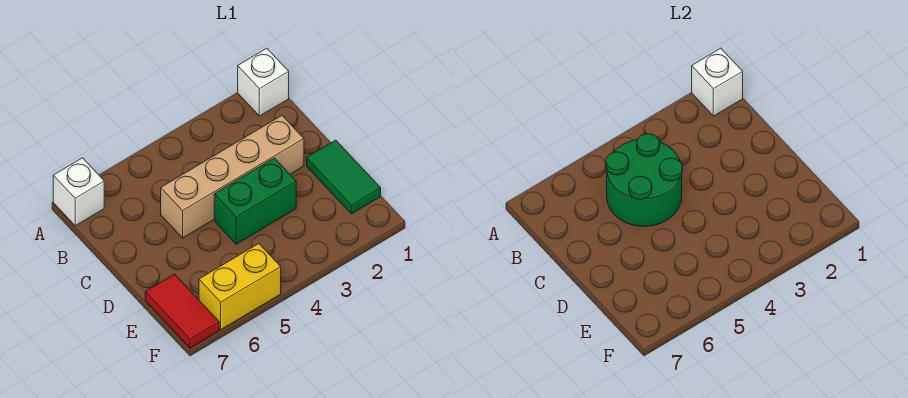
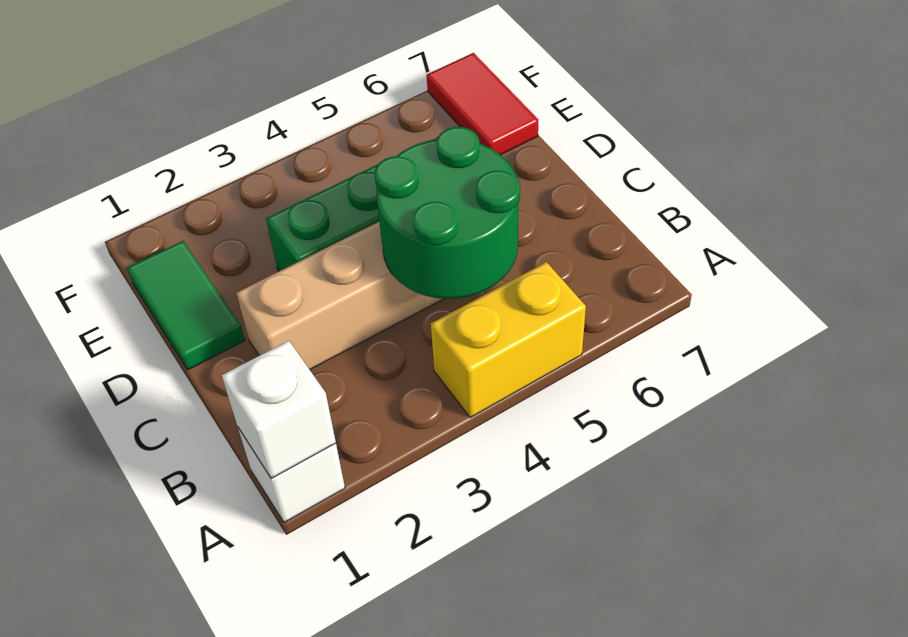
white 1x1 brick [53,158,104,226] -> none
yellow 1x2 brick [199,244,281,330] -> yellow 1x2 brick moved to [431,262,586,418]

